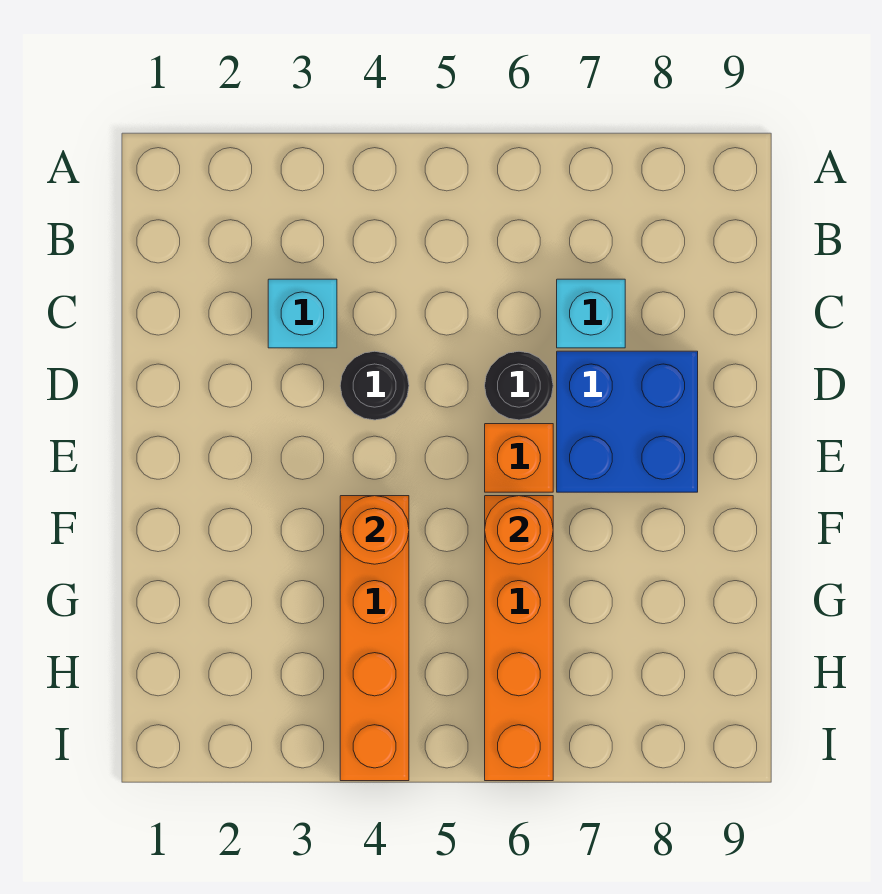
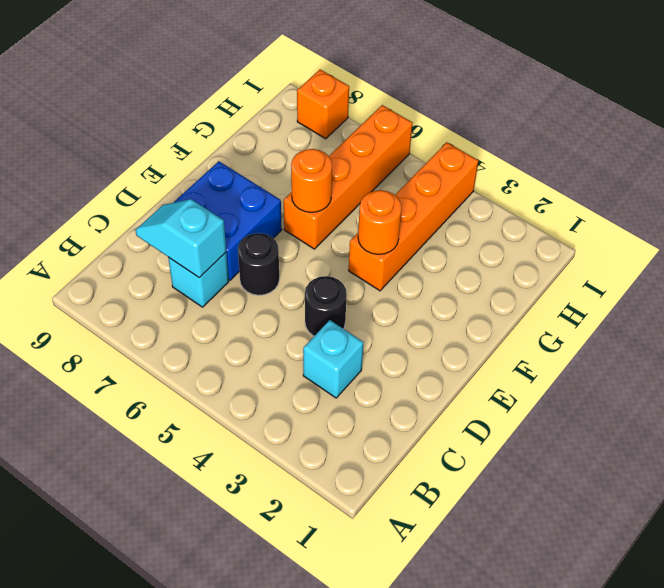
none -> cyan 1x2 slope [136,199,226,278]
orange 1x1 brick [485,424,553,492] -> orange 1x1 brick moved to [297,69,349,139]

